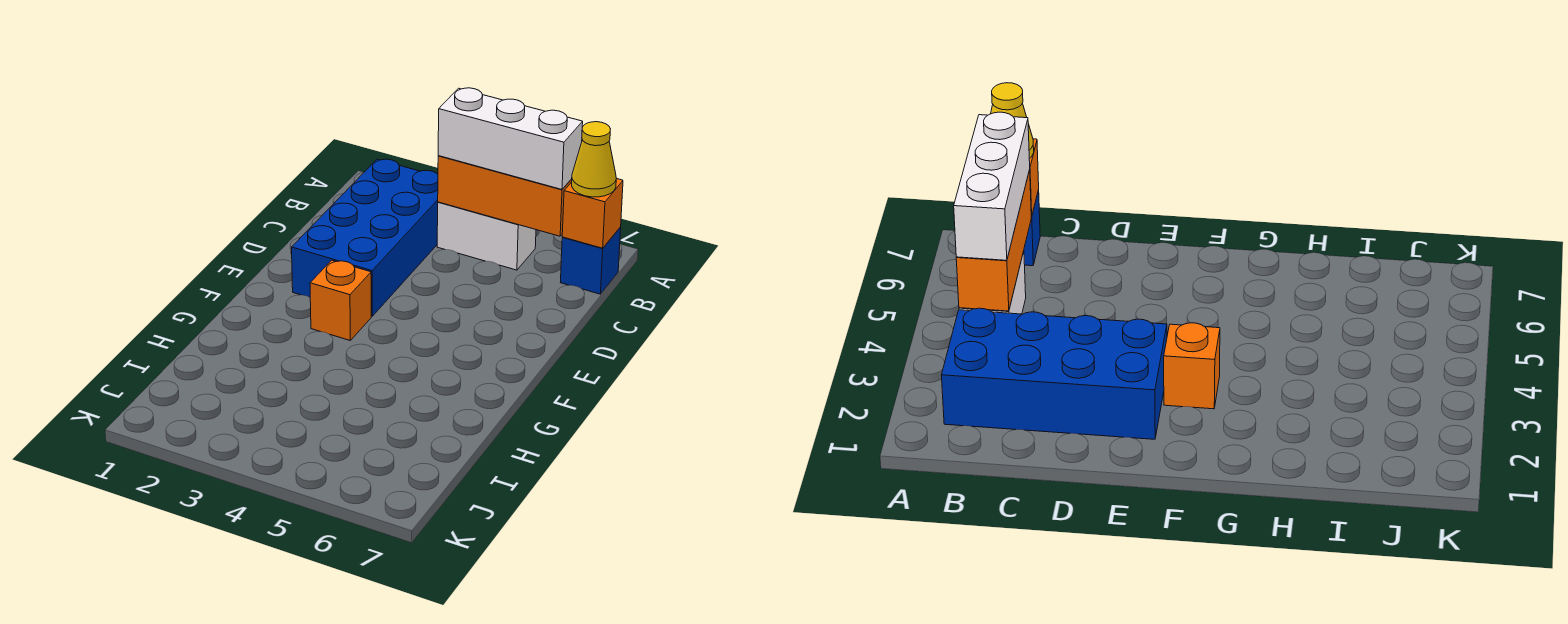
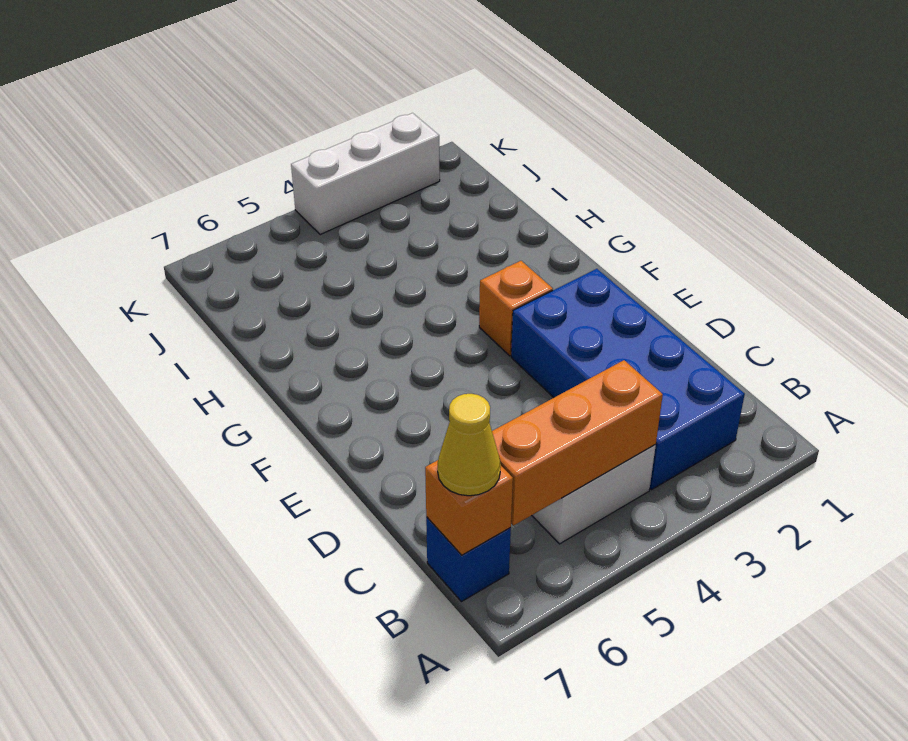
white 1x3 brick [438,88,583,189] -> white 1x3 brick moved to [291,113,440,235]

